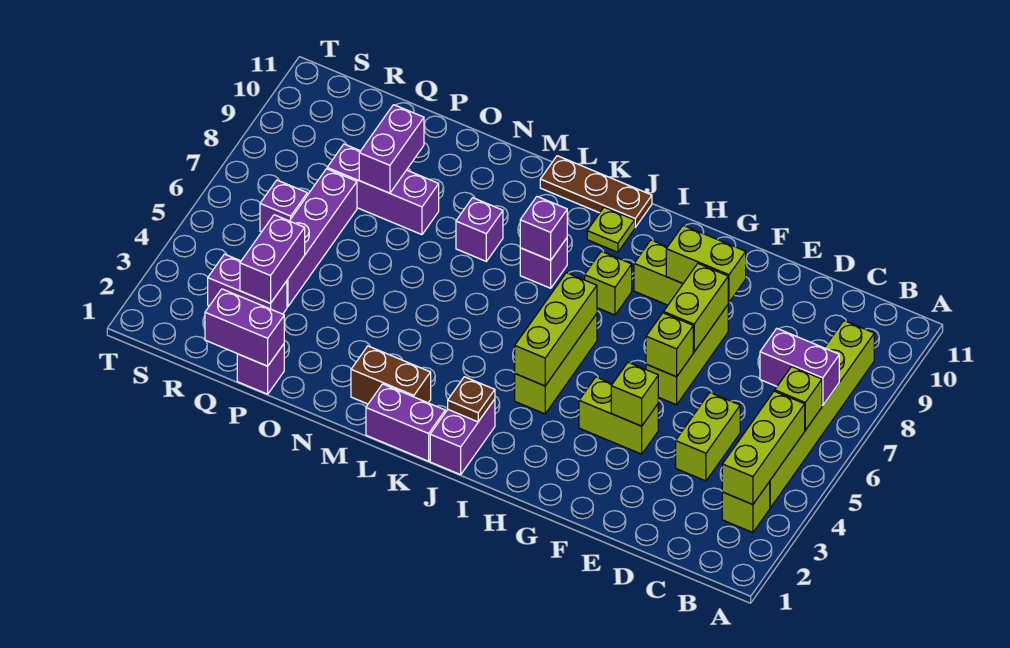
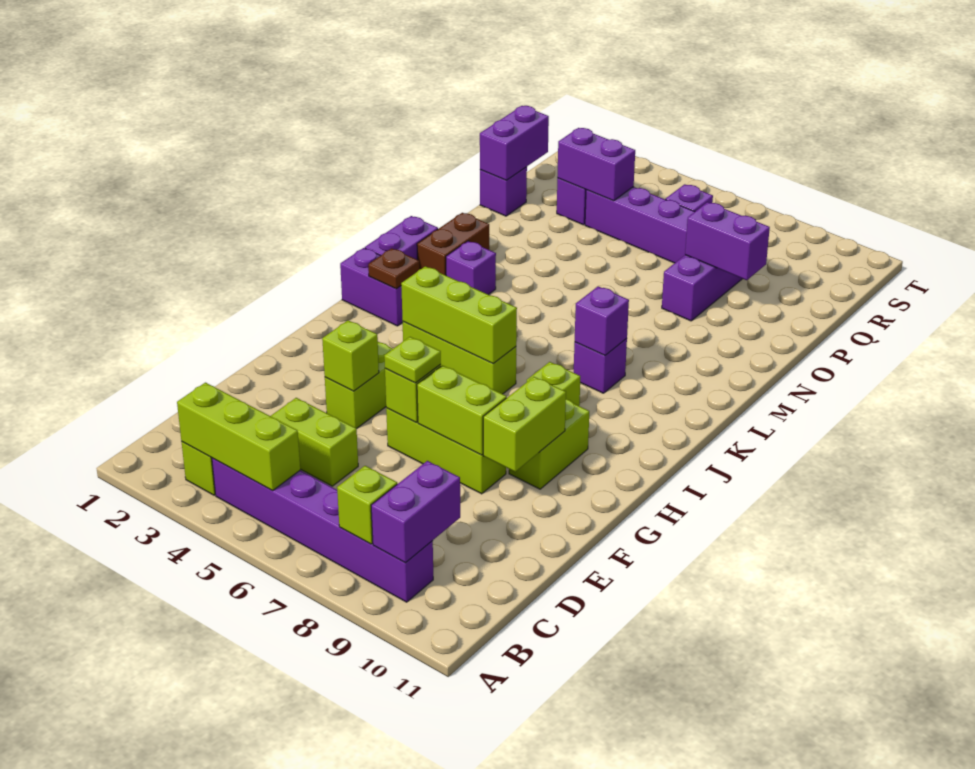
lime 1x6 brick [769,321,874,508] -> purple 1x6 brick [212,458,433,602]
lime 1x1 brick [775,367,822,430] -> lime 1x1 brick moved to [337,466,397,544]
purple 1x2 brick [760,329,839,406] -> purple 1x2 brick moved to [371,461,460,563]
lime 1x1 plate [587,207,635,252] -> lime 1x1 plate moved to [384,337,441,383]
brown 1x3 plate [540,156,652,227] -> none
purple 1x1 brick [456,198,503,261] -> purple 1x1 brick moved to [446,241,496,295]

